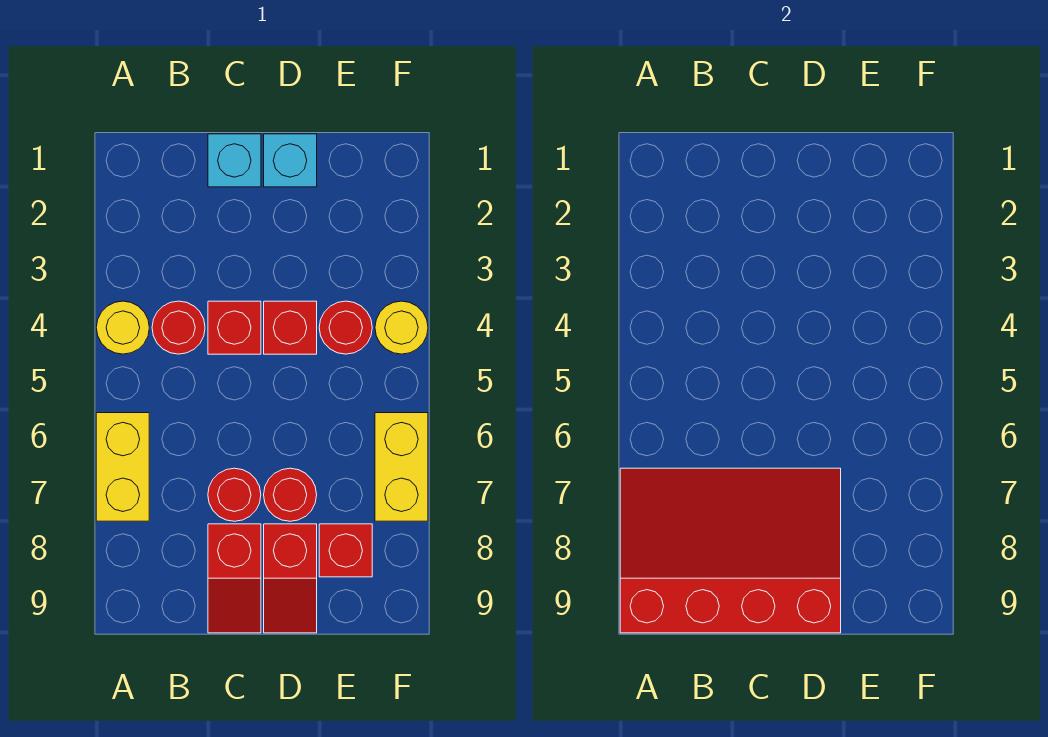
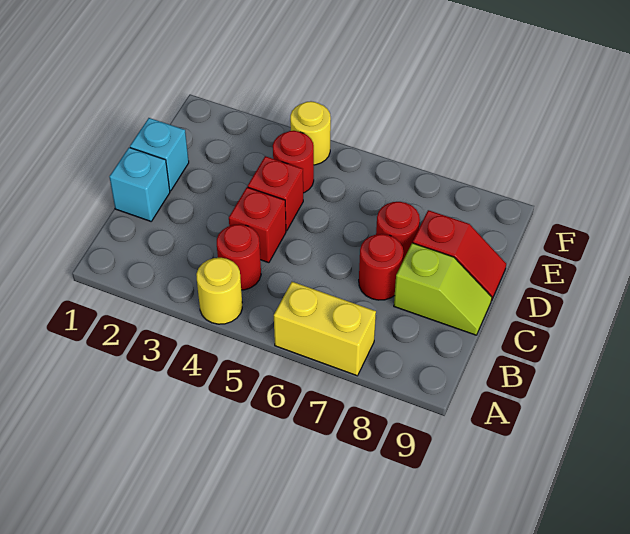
red 3x4 slope [620,468,841,633] -> none
red 1x2 slope [208,524,261,633] -> lime 1x2 slope [394,243,492,335]
red 1x1 brick [319,524,372,577] -> none
yellow 1x2 brick [375,413,428,521] -> none

